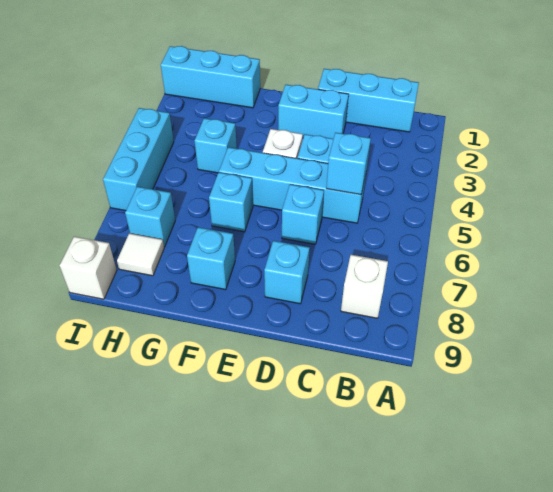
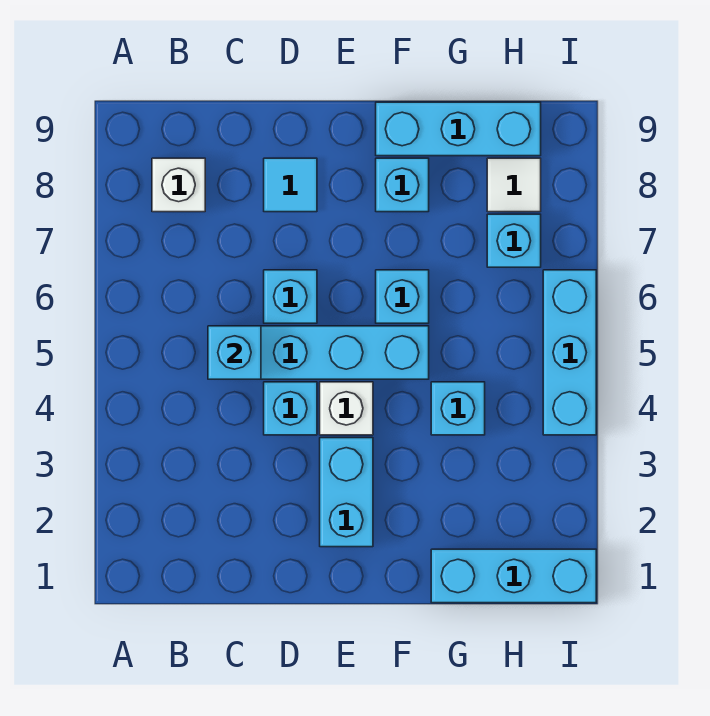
cyan 1x3 brick [318,69,419,132] -> cyan 1x3 brick moved to [376,102,541,156]
cyan 1x2 brick [278,85,349,139] -> cyan 1x2 brick turned to [320,438,373,547]
cyan 1x1 brick [264,241,310,304] -> cyan 1x1 tile [264,158,317,212]
white 1x1 brick [60,237,117,299] -> none

